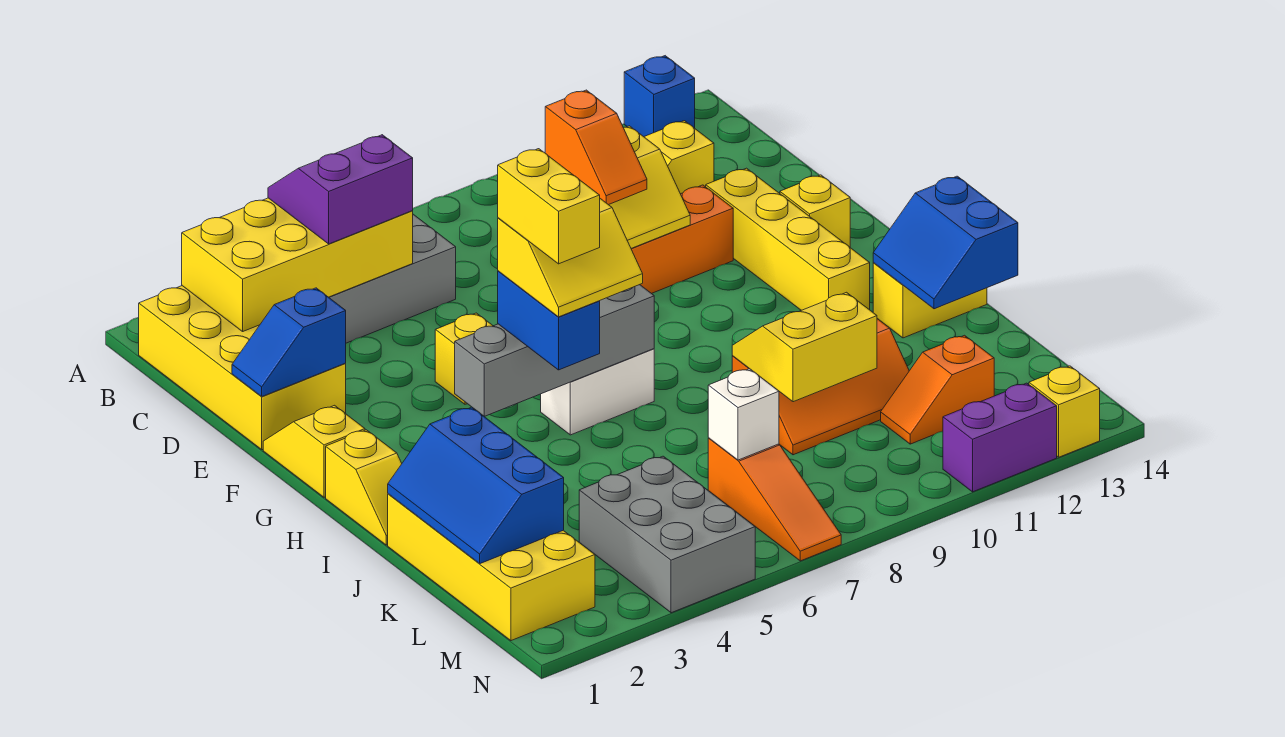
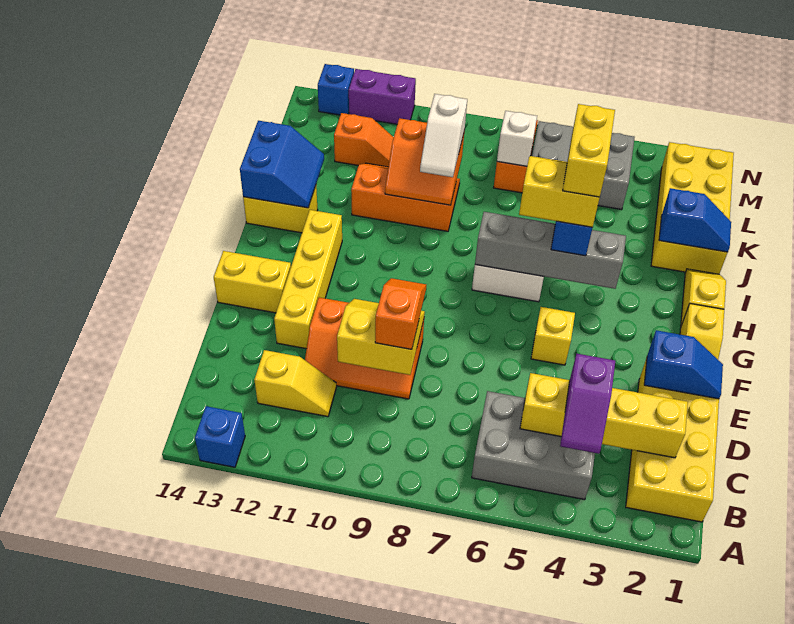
yellow 2x4 brick [182,198,413,331] -> yellow 1x4 brick [520,373,688,458]
purple 2x2 slope [268,135,413,244] -> purple 1x2 slope [560,354,615,454]
yellow 1x1 brick [780,175,850,247] -> yellow 1x2 brick [214,251,291,313]
blue 2x3 slope [388,407,564,564] -> blue 1x2 slope [659,188,731,252]
yellow 2x2 slope [732,292,877,402] -> orange 2x2 slope [385,118,464,205]
none -> white 1x2 slope [420,94,467,177]
grey 2x3 brick [579,456,755,613] -> grey 2x3 brick turned to [532,121,635,210]
yellow 1x1 brick [1029,366,1100,457] -> blue 1x1 brick [318,64,354,115]

